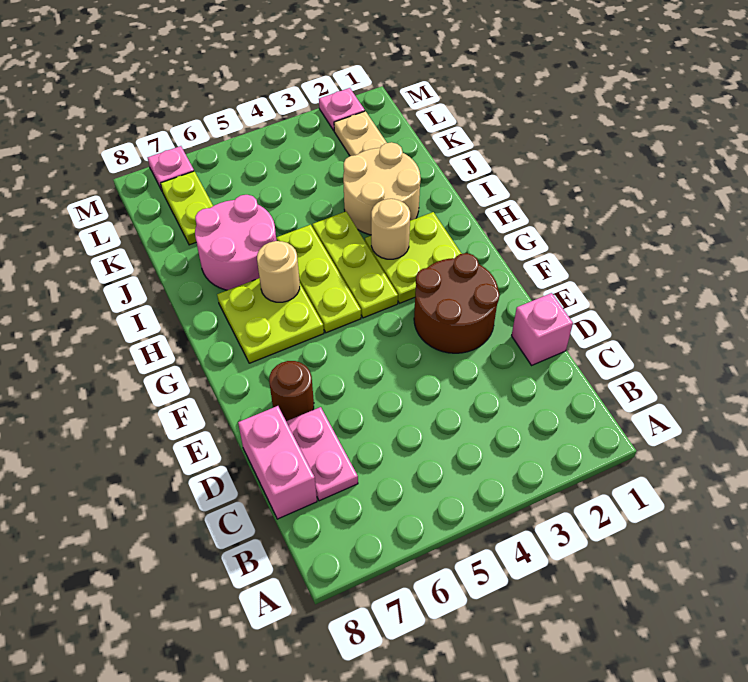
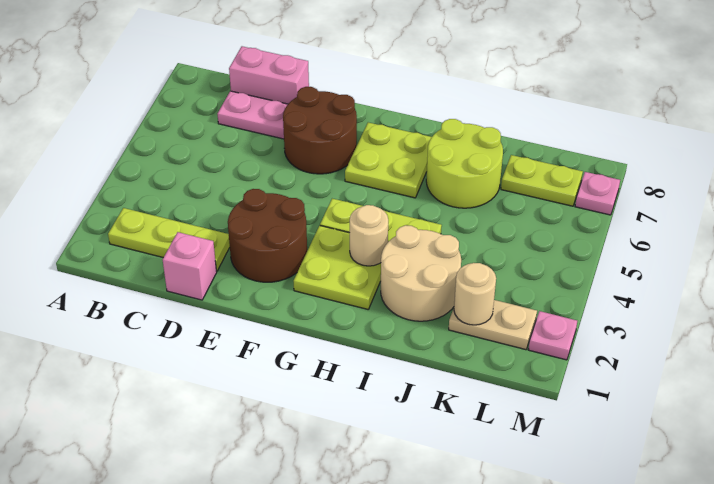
brown 1x1 round brick [269,361,314,421] -> brown 2x2 round brick [283,87,357,174]
lime 1x3 plate [276,225,361,333] -> lime 1x3 plate moved to [108,208,230,271]
tan 1x1 round brick [257,241,300,302] -> tan 1x1 round brick moved to [454,263,496,325]
pink 2x2 round brick [195,195,277,290] -> lime 2x2 round brick [426,119,503,208]

